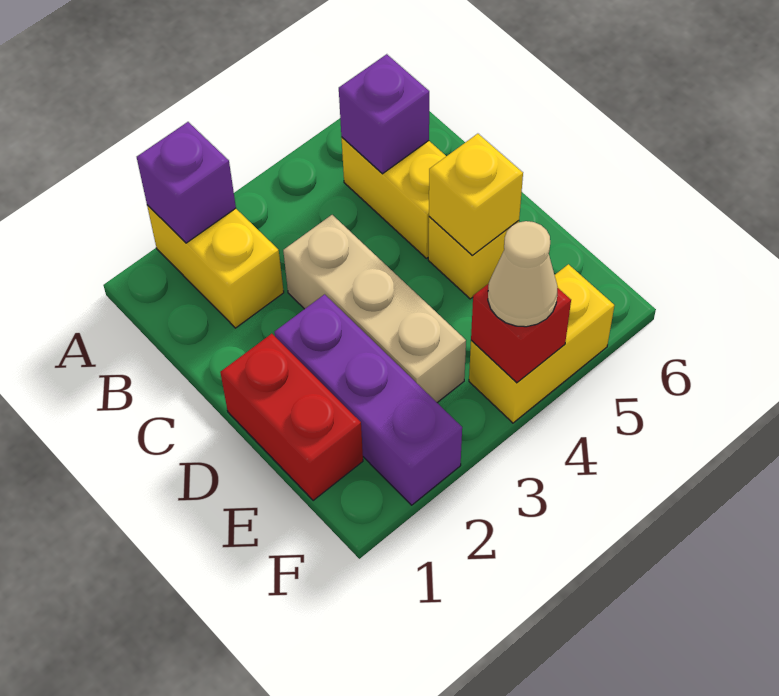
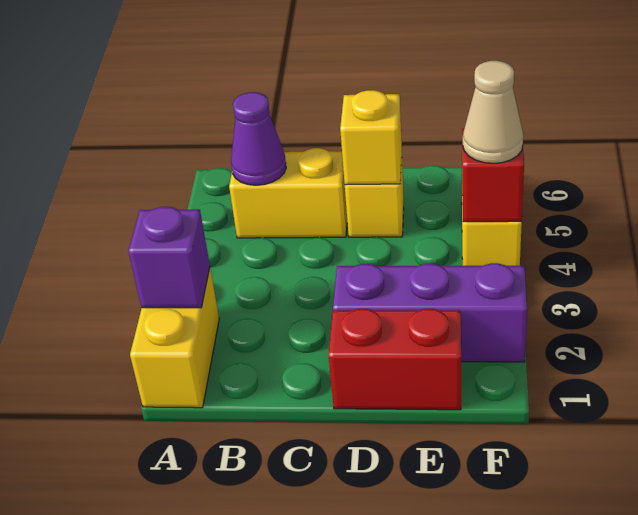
yellow 1x2 brick [147,205,284,328] -> yellow 1x2 brick turned to [130,269,219,408]
purple 1x1 brick [339,54,429,174] -> purple 1x1 cone [231,92,286,185]
tan 1x3 brick [283,215,466,402] -> none

